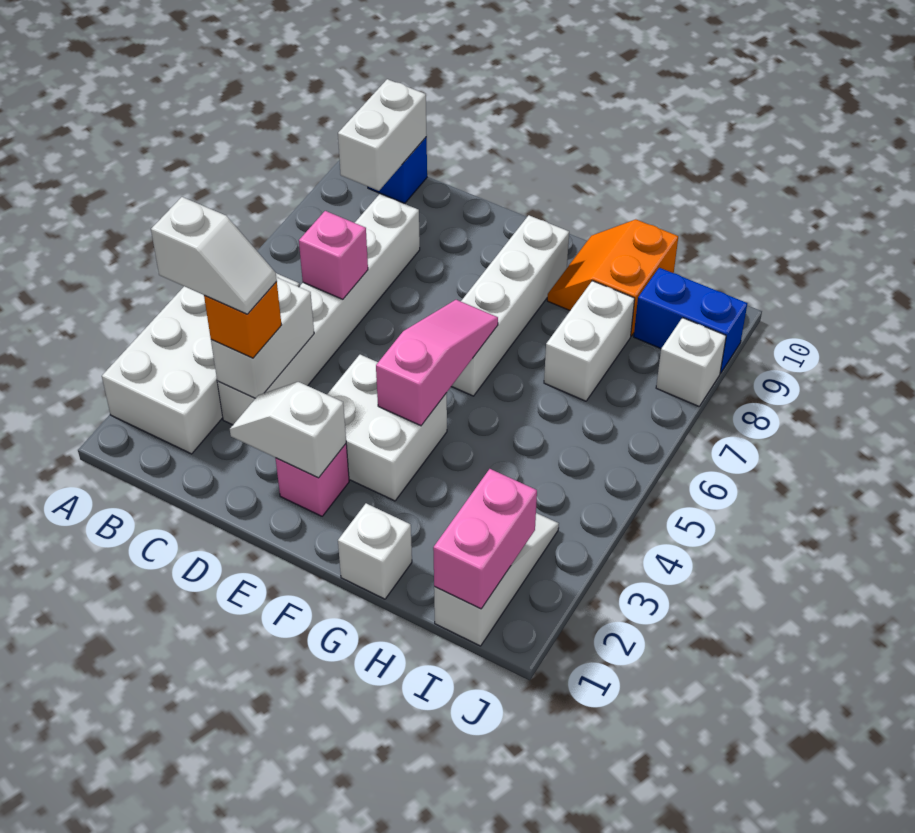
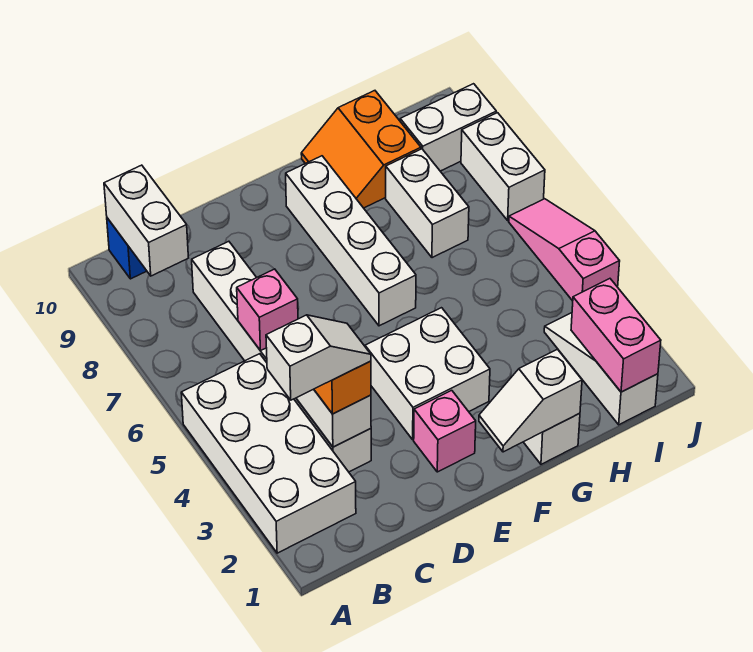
white 1x2 slope [230,382,346,478] -> white 1x2 slope moved to [479,349,582,452]
pink 1x3 slope [376,300,498,426] -> pink 1x3 slope moved to [509,199,620,301]
blue 1x2 brick [634,268,747,373] -> white 1x2 brick [400,84,496,171]
white 1x1 brick [656,318,726,406] -> white 1x2 brick [461,113,545,220]

